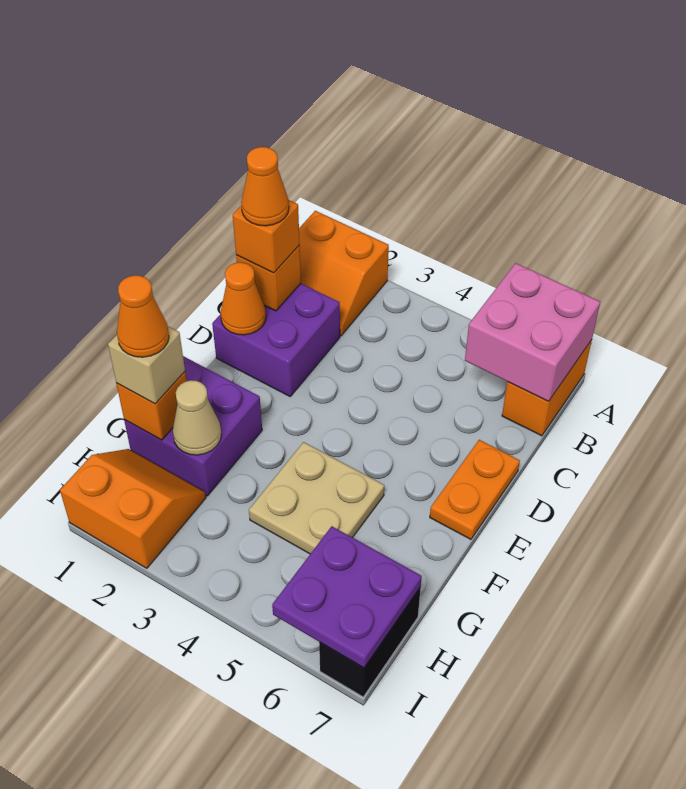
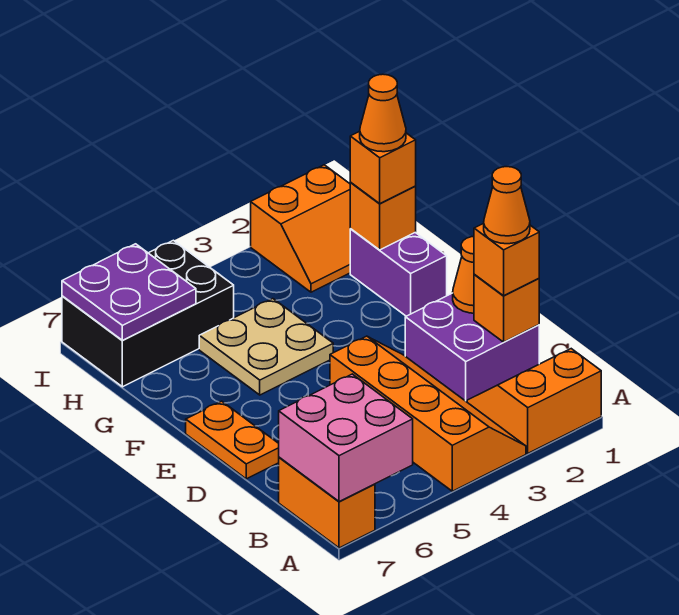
none -> orange 2x4 slope [330,336,526,491]
purple 2x2 brick [124,356,262,496] -> purple 1x2 brick [350,229,447,316]
tan 1x1 brick [108,326,185,404] -> orange 1x1 brick [350,131,416,203]
tan 1x1 cone [173,380,221,455] -> none
black 1x2 brick [319,587,421,697] -> black 2x3 brick [62,240,234,387]

